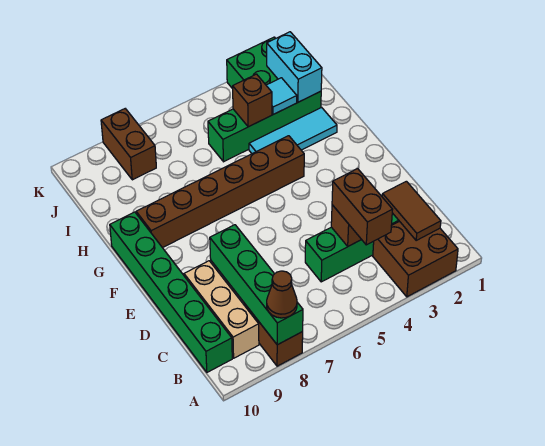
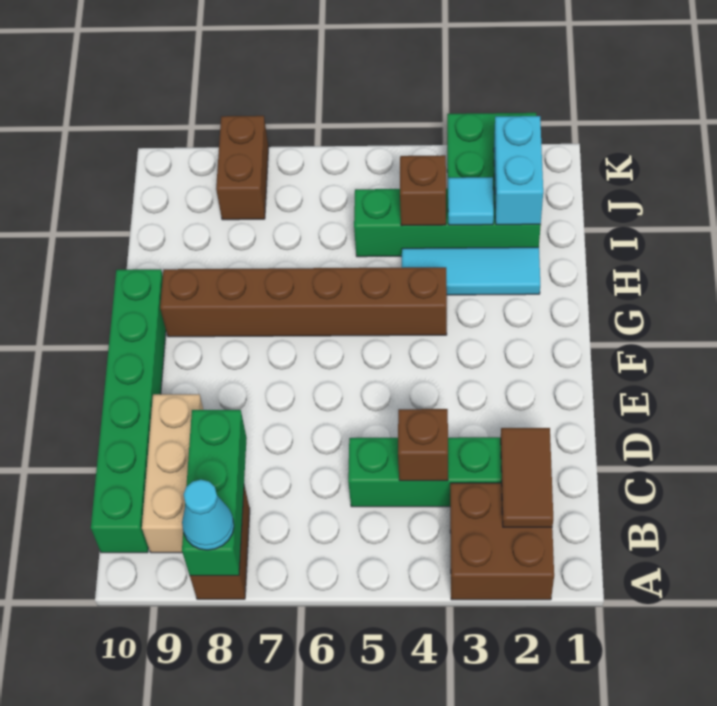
green 1x4 brick [210,225,303,345] -> green 1x3 brick [182,410,247,576]
brown 1x1 cone [267,271,297,318] -> cyan 1x1 cone [182,480,234,550]
brown 1x2 brick [332,169,393,245] -> none

